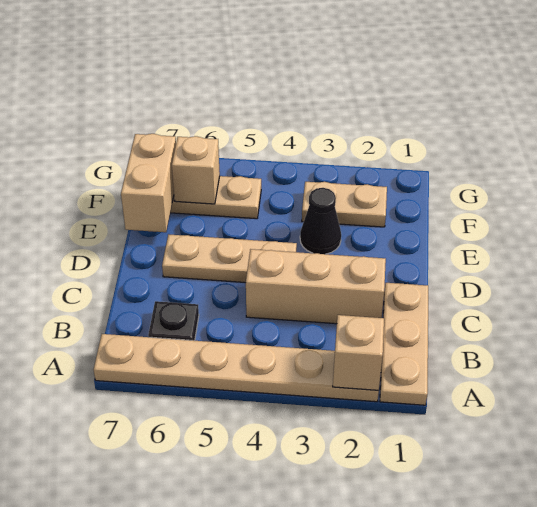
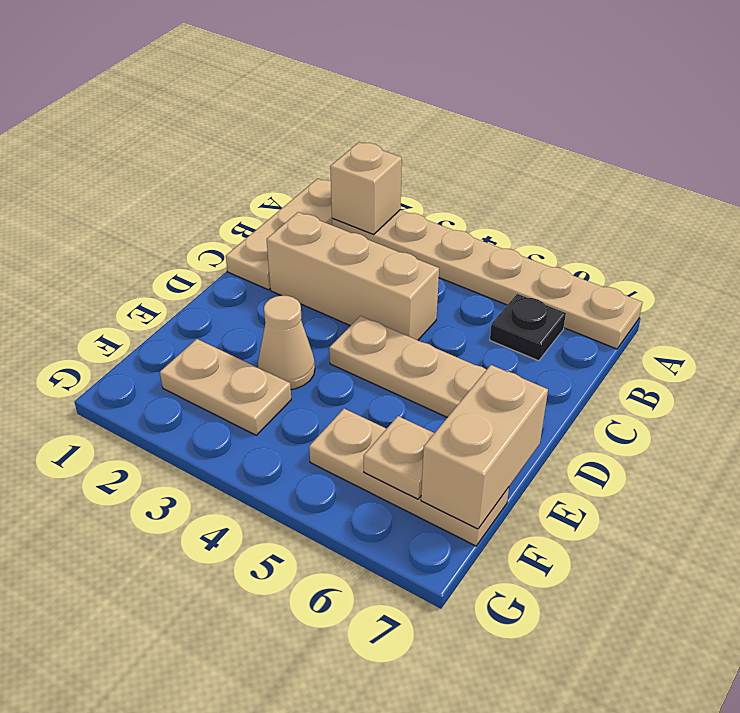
black 1x1 cone [300,188,341,254] -> tan 1x1 cone [258,296,315,389]
tan 1x1 brick [172,136,220,204] -> tan 1x1 plate [364,416,434,499]

